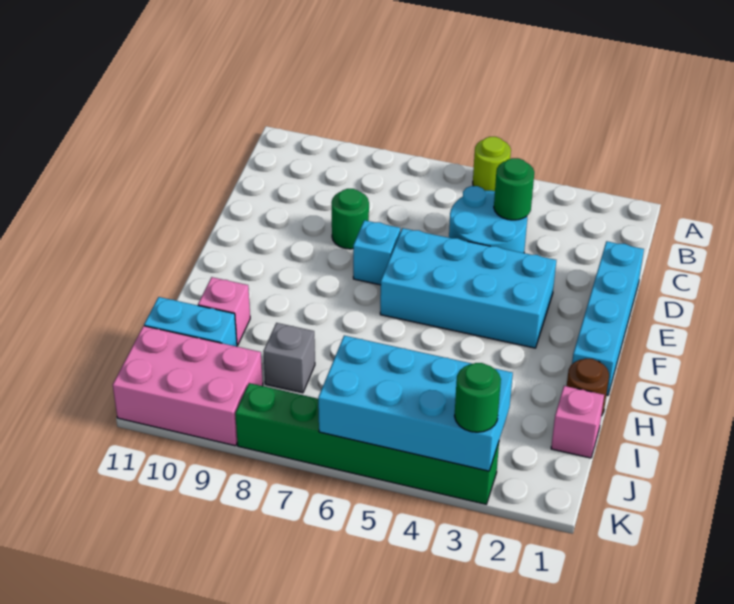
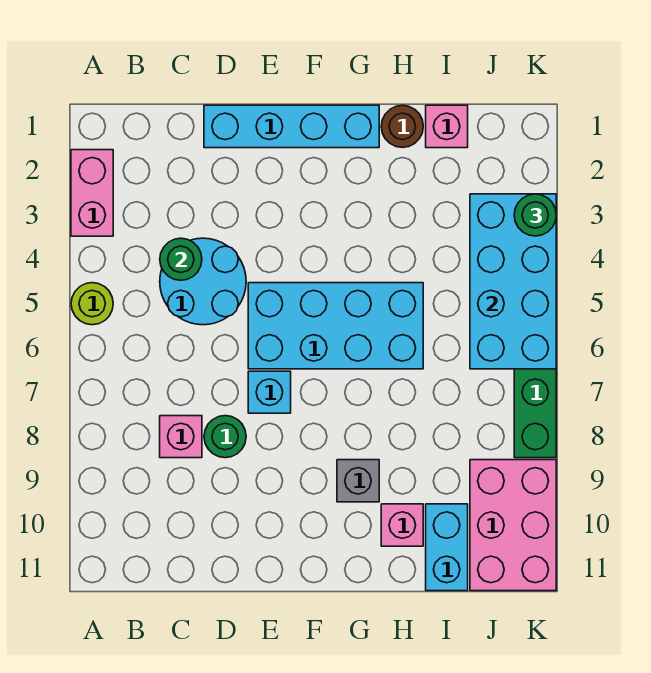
none -> pink 1x2 brick [71,150,113,236]
none -> pink 1x1 brick [160,416,202,458]
cyan 2x4 brick [380,228,556,348] -> cyan 2x4 brick turned to [248,283,423,369]
grey 1x1 brick [263,323,315,393] -> grey 1x1 brick moved to [337,460,379,502]

